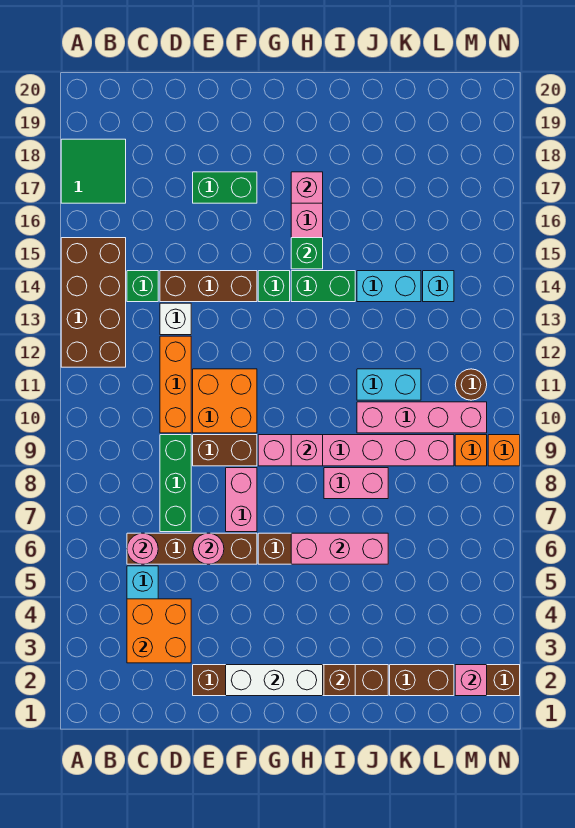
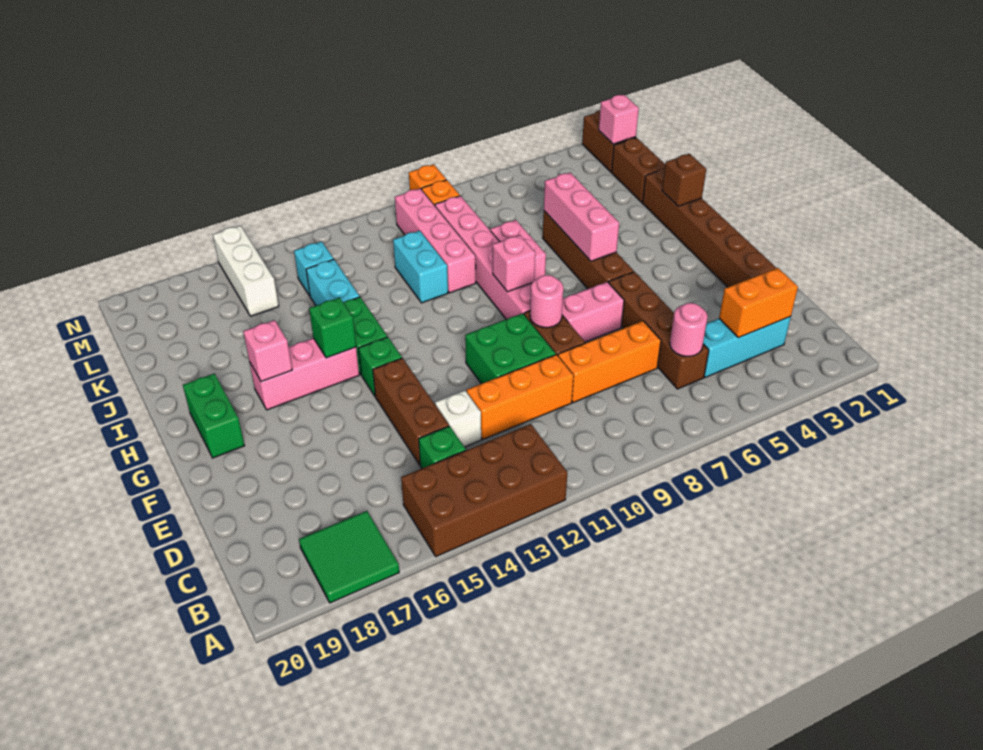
orange 2x2 brick [127,599,191,663] -> orange 1x2 brick [719,268,798,338]
green 1x3 brick [160,435,191,532] -> orange 1x3 brick [558,321,661,403]
pink 1x1 round brick [193,533,224,564] -> pink 1x1 round brick moved to [530,275,563,328]
orange 2x2 brick [193,369,257,433] -> green 2x2 brick [465,313,556,384]
green 1x2 brick [193,172,257,203] -> green 1x2 brick moved to [183,374,245,458]
white 1x3 brick [226,665,323,696] -> white 1x3 brick moved to [213,226,279,316]
brown 1x1 round brick [455,369,487,400] -> none

